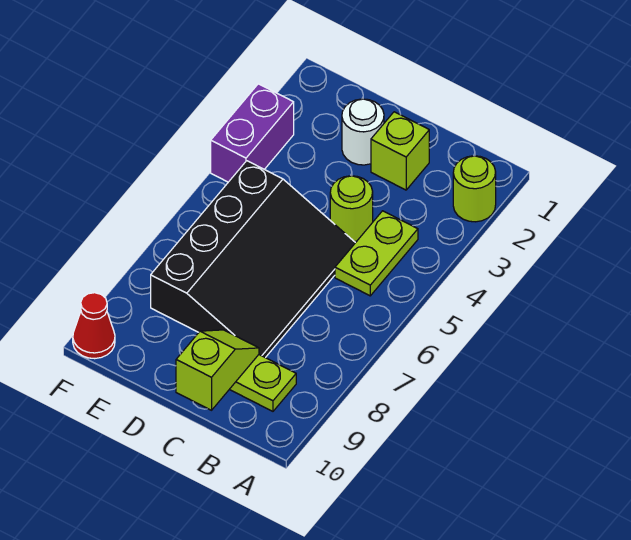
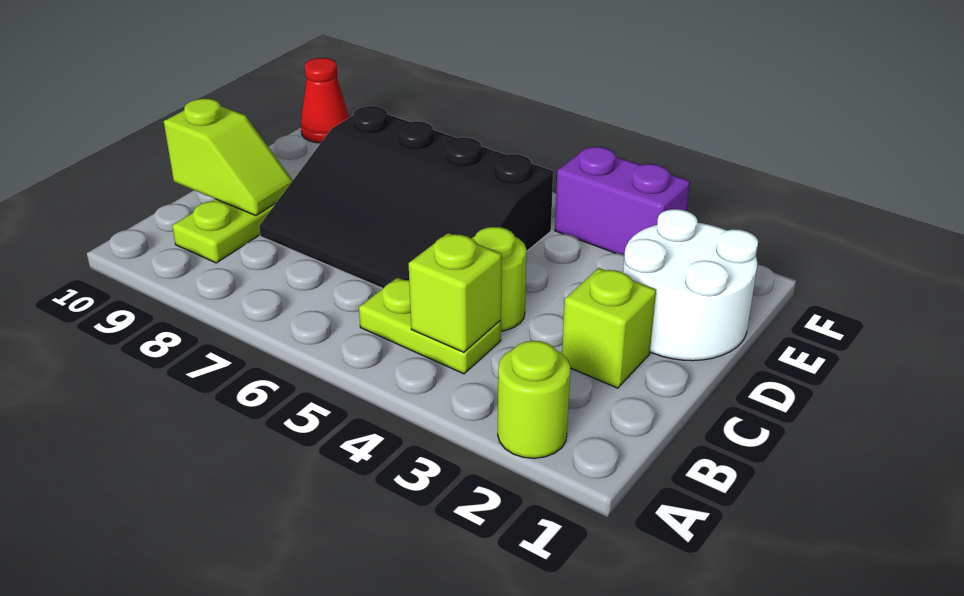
none -> lime 1x1 brick [409,233,502,352]
white 1x1 round brick [342,99,384,165] -> white 2x2 round brick [623,209,758,361]

